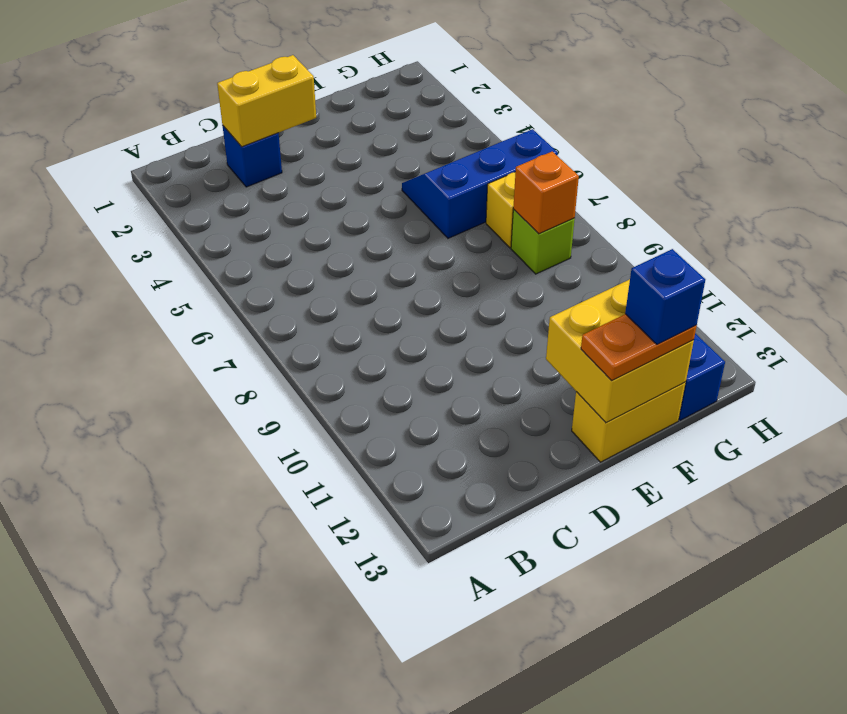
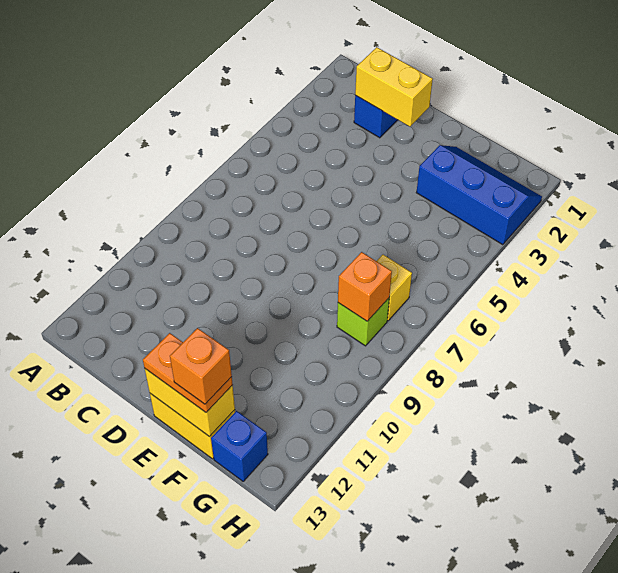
yellow 2x2 brick [546,279,694,423] -> yellow 1x2 brick [145,369,235,437]
blue 2x3 slope [402,129,558,238] -> blue 2x3 slope moved to [416,145,542,245]
blue 1x1 brick [625,249,705,345] -> orange 1x1 brick [170,328,232,404]

